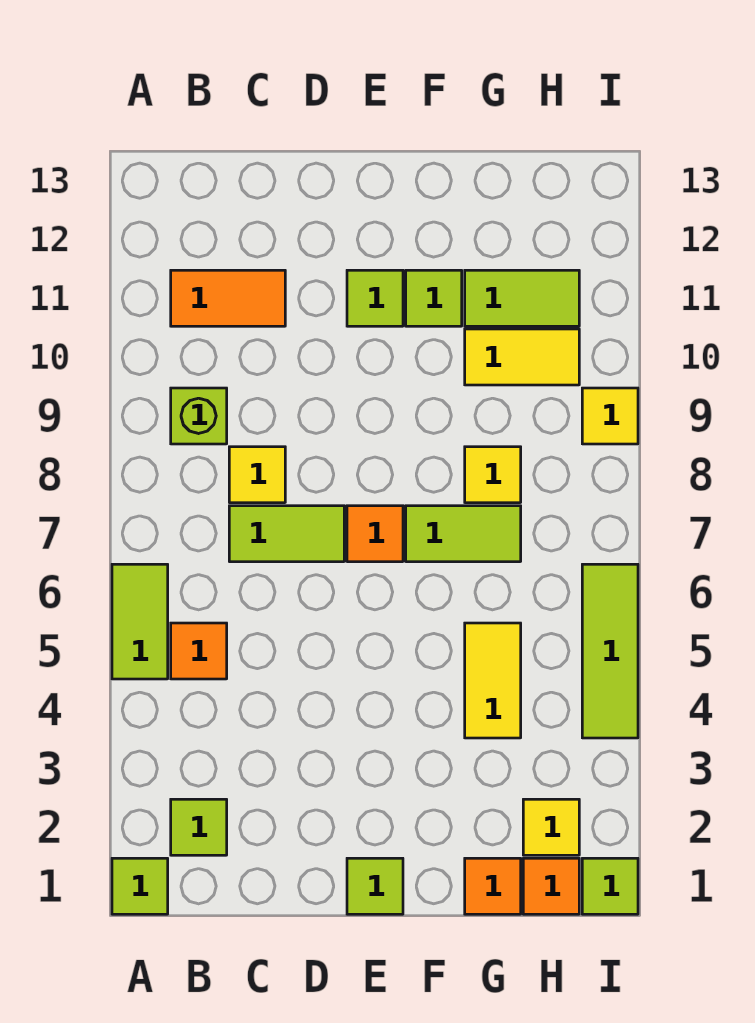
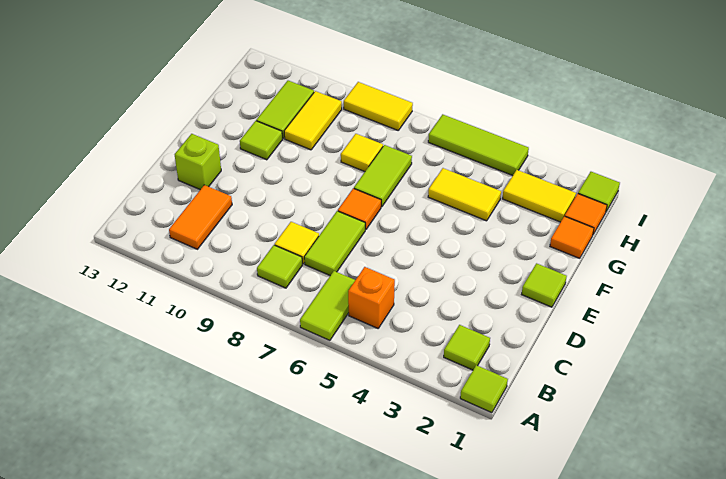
lime 1x2 tile [112,564,168,679] -> lime 1x2 tile turned to [300,271,355,340]
orange 1x1 tile [171,623,227,679] -> orange 1x1 brick [348,267,395,328]
lime 1x1 brick [171,388,227,444] -> lime 1x1 brick moved to [175,134,221,190]
lime 1x1 tile [347,270,403,326] -> lime 1x1 tile moved to [257,245,302,288]
yellow 1x1 tile [523,799,579,855] -> yellow 1x2 tile [502,170,576,222]
yellow 1x1 tile [582,388,638,444] -> yellow 1x2 tile [344,82,413,130]

